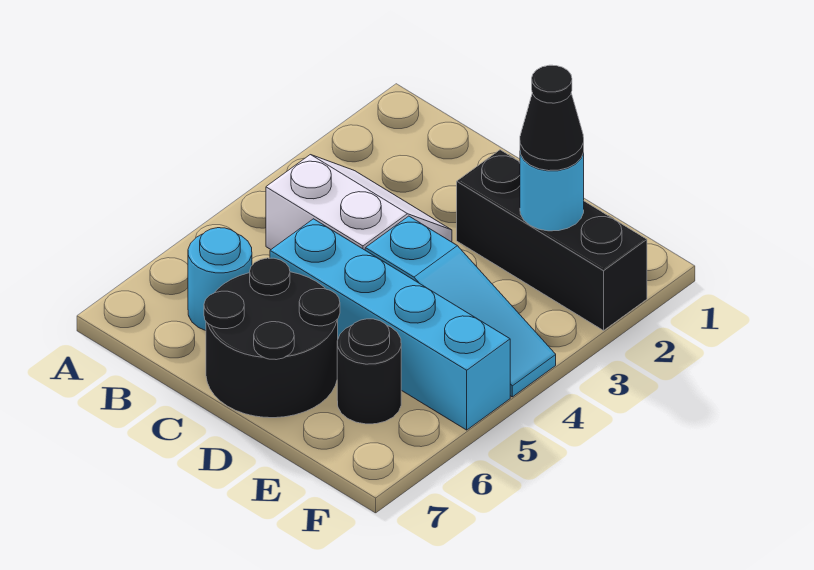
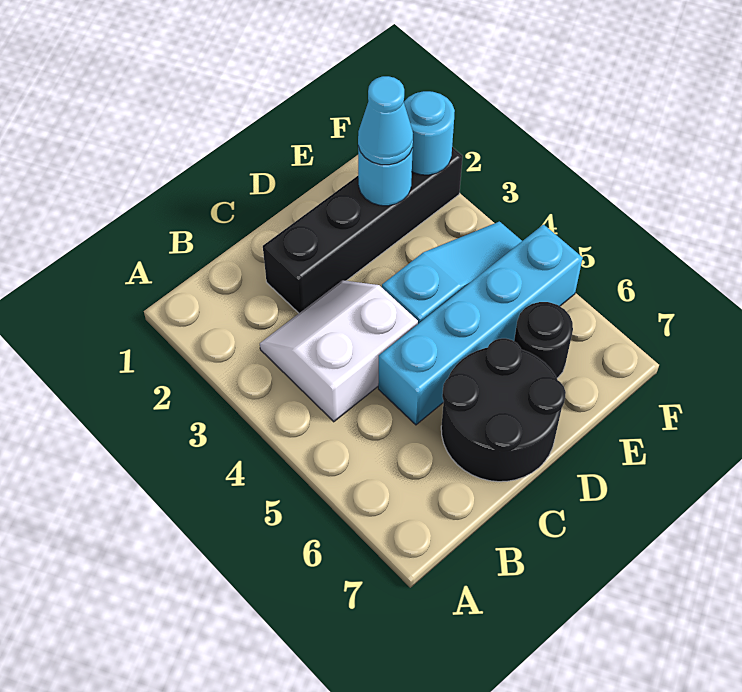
cyan 1x1 round brick [188,228,252,331] -> cyan 1x1 round brick moved to [404,91,455,175]
black 1x3 brick [457,150,647,330] -> black 1x4 brick [263,147,463,313]
black 1x1 cone [520,65,584,171] -> cyan 1x1 cone [358,76,413,165]

